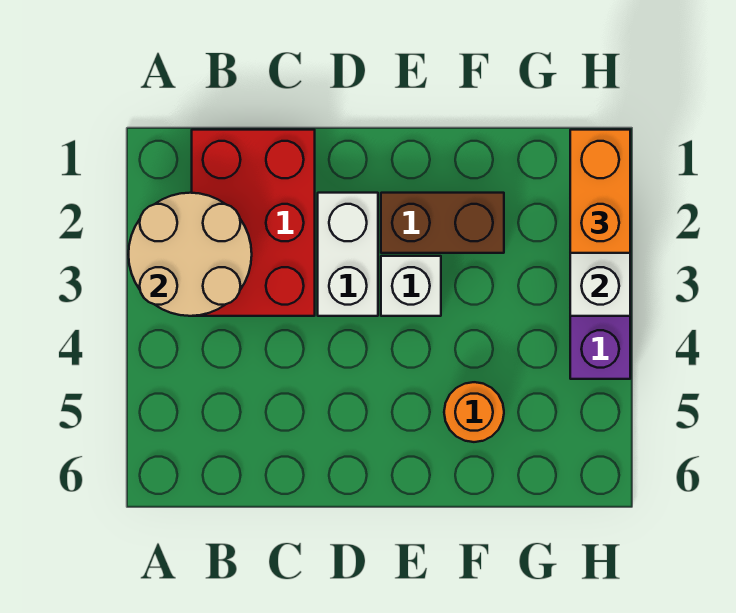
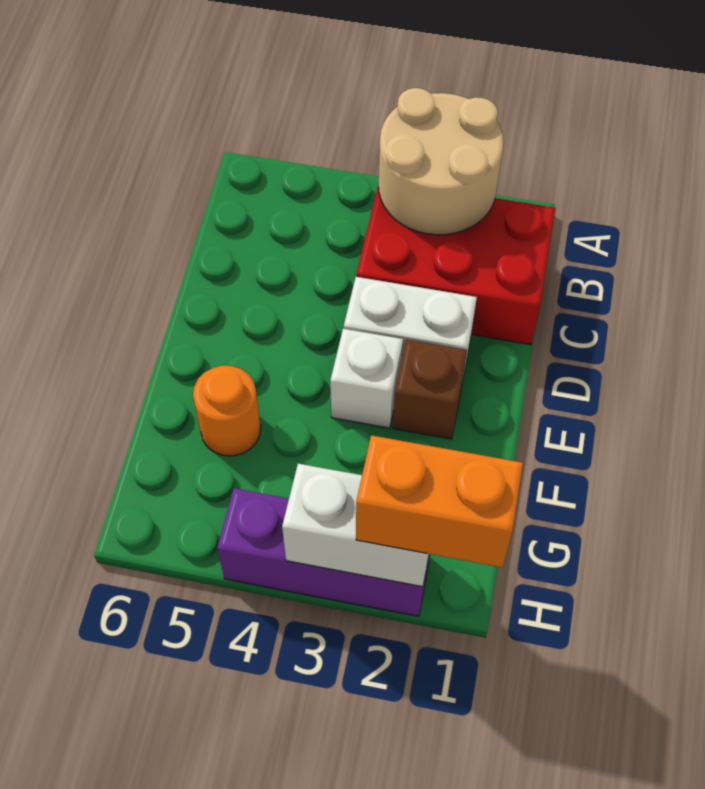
brown 1x2 brick [381,193,504,253] -> brown 1x1 brick [393,340,467,439]

